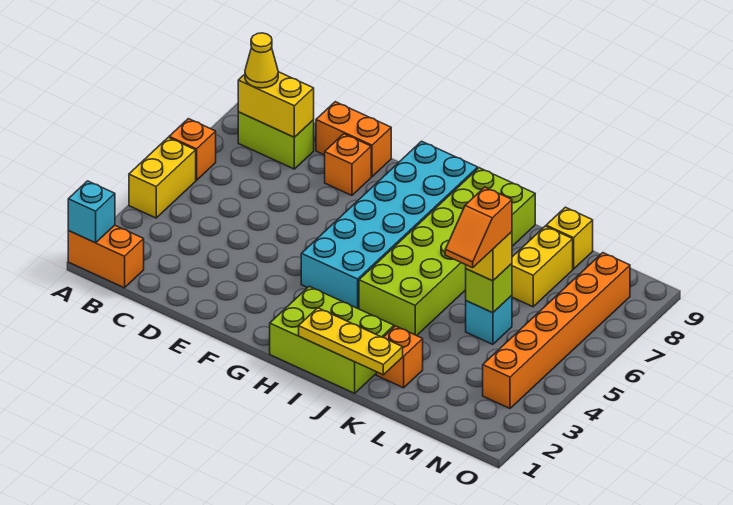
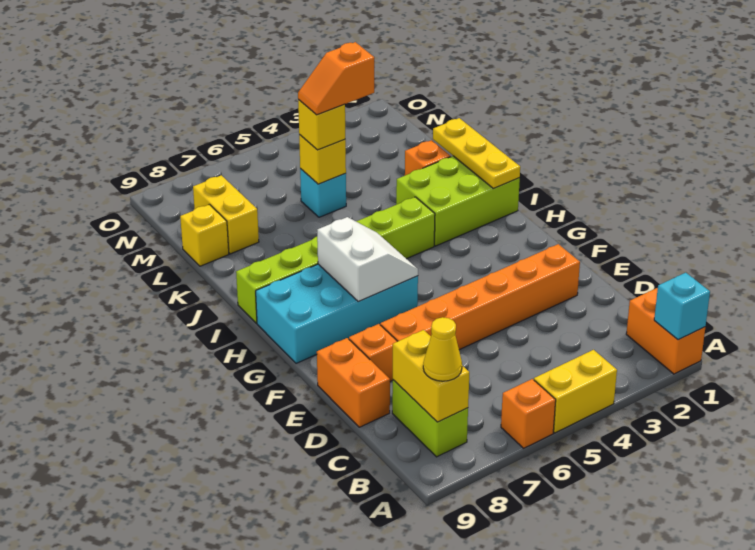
cyan 2x6 brick [301,141,478,309] -> cyan 2x4 brick [256,264,418,363]
none -> white 2x2 slope [317,217,418,302]
lime 2x3 brick [270,286,394,393] -> lime 2x3 brick turned to [396,156,520,246]
lime 2x6 brick [359,168,535,336] -> lime 1x6 brick [236,197,435,323]
orange 1x2 slope [445,187,512,268] -> orange 1x2 slope turned to [298,42,374,115]
lime 1x1 brick [466,264,512,313] -> yellow 1x1 brick [299,135,346,184]
yellow 1x2 brick [512,226,573,307] -> yellow 1x2 brick turned to [193,175,259,254]
orange 1x6 brick [483,253,630,408] -> orange 1x6 brick moved to [380,244,580,350]

